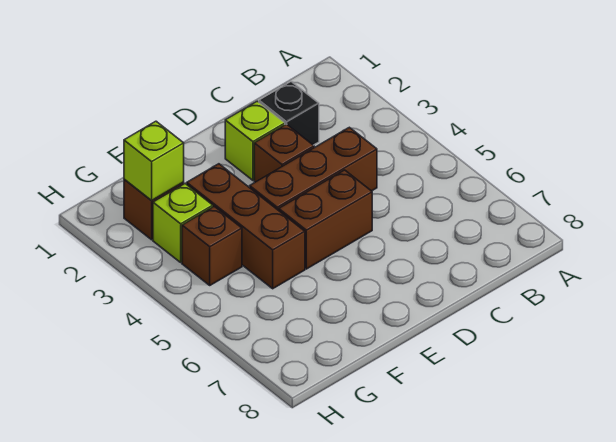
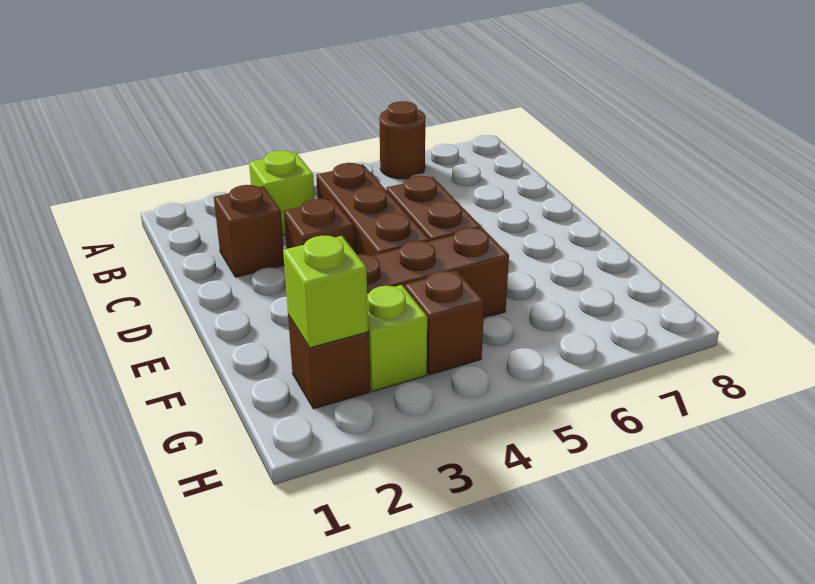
none -> brown 1x1 round brick [379,101,425,179]
black 1x1 brick [259,82,319,145] -> brown 1x1 brick [214,185,284,277]
lime 1x1 brick [225,101,285,180] -> lime 1x1 brick moved to [249,150,314,235]

